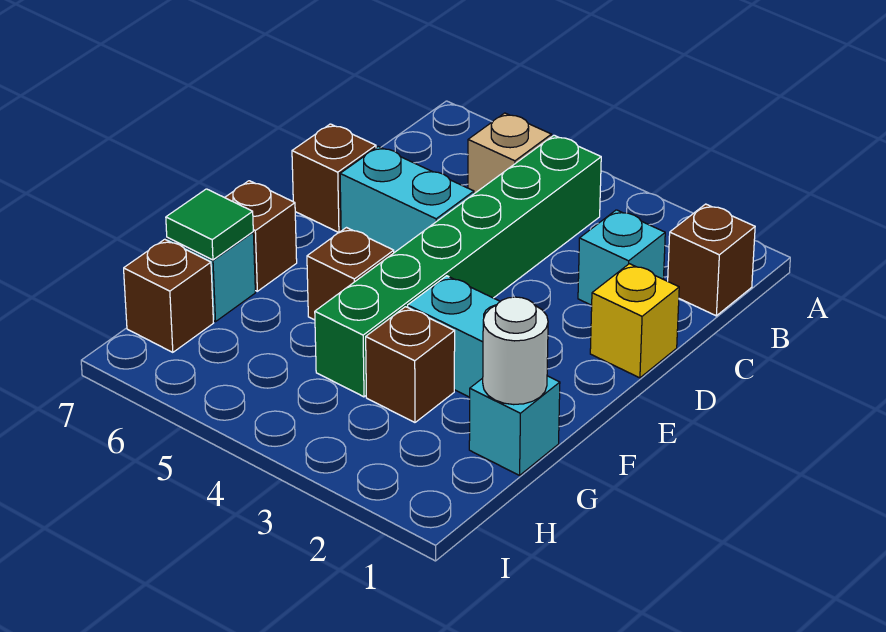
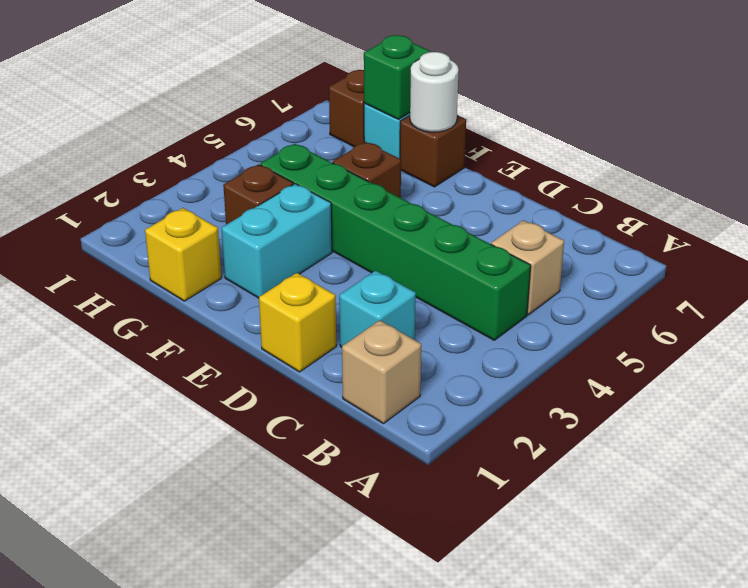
brown 1x1 brick [668,204,755,316] -> tan 1x1 brick [342,320,421,424]
cyan 1x2 brick [340,146,474,253] -> none
brown 1x1 brick [292,124,376,232] -> none
cyan 1x1 brick [469,376,560,475] -> yellow 1x1 brick [145,208,221,301]
white 1x1 round brick [483,297,548,405] -> white 1x1 round brick moved to [410,52,459,132]
green 1x1 tile [166,189,253,260] -> green 1x1 brick [364,35,430,119]

